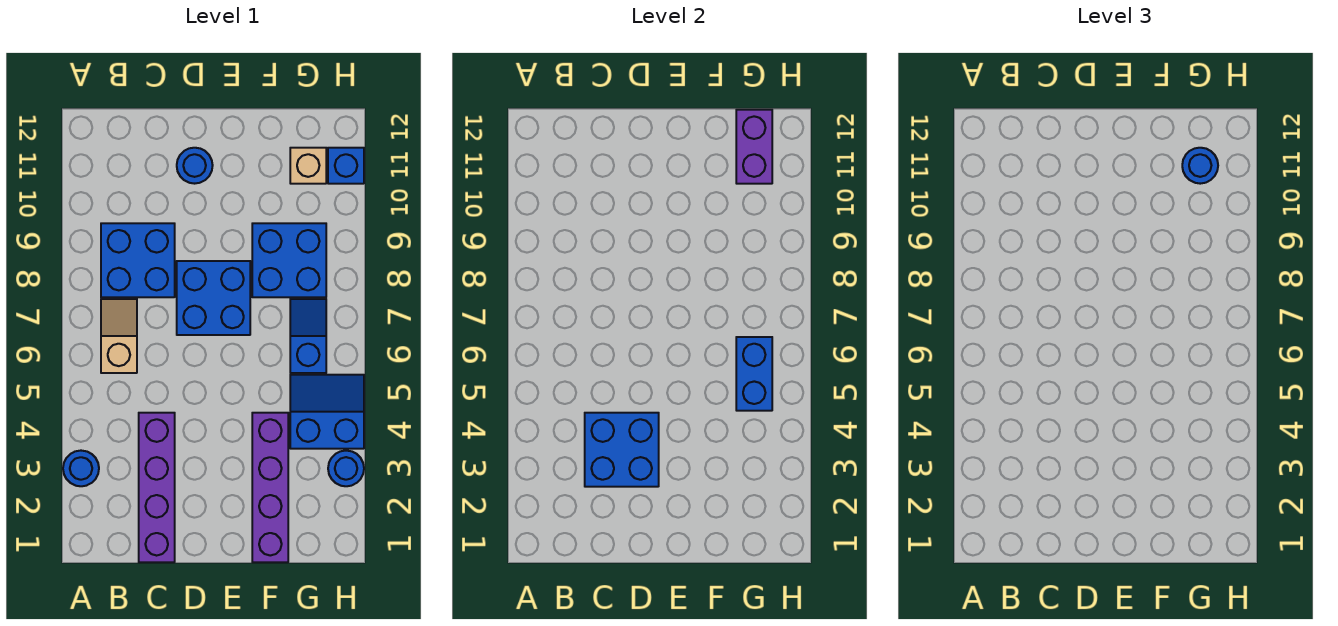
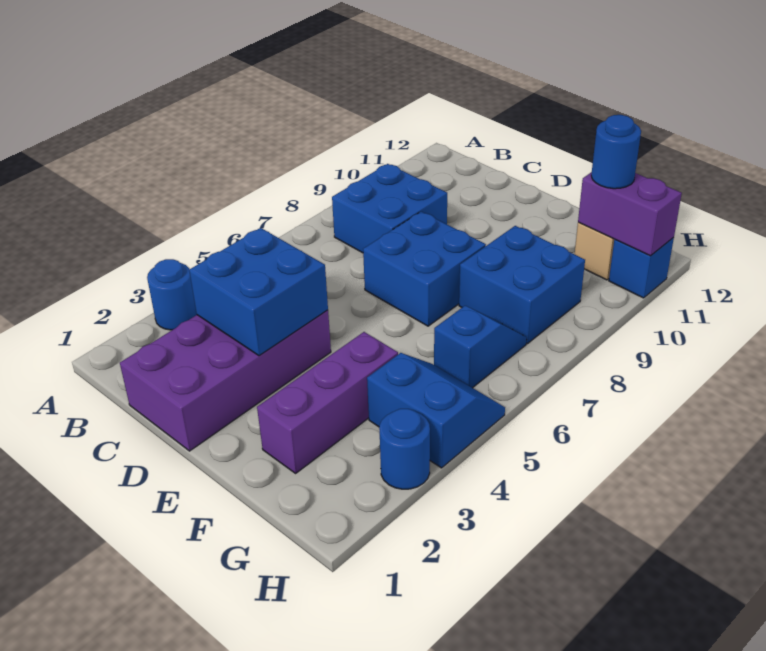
tan 1x2 slope [101,299,137,373] -> none
purple 1x4 brick [139,413,175,562] -> purple 2x4 brick [120,310,331,451]
blue 1x1 round brick [177,148,213,184] -> none
purple 1x4 brick [252,413,288,562] -> purple 1x3 brick [257,332,398,473]
blue 1x2 brick [736,337,772,411] -> none
purple 1x2 brick [736,110,772,184] -> purple 1x2 brick turned to [578,172,682,256]

